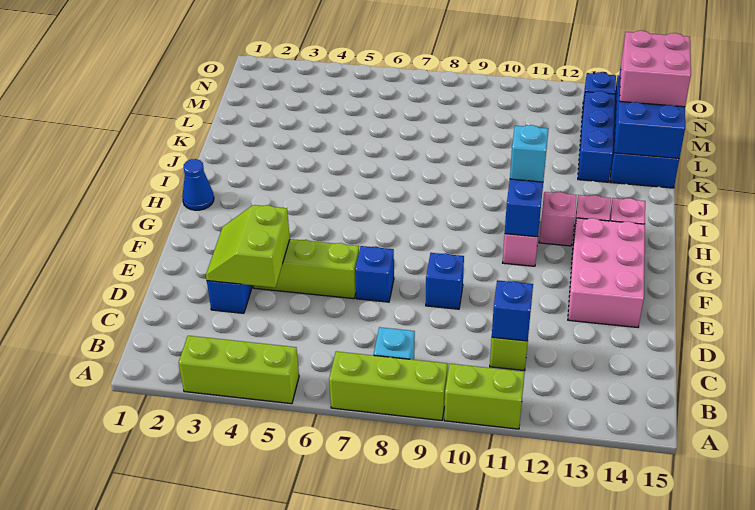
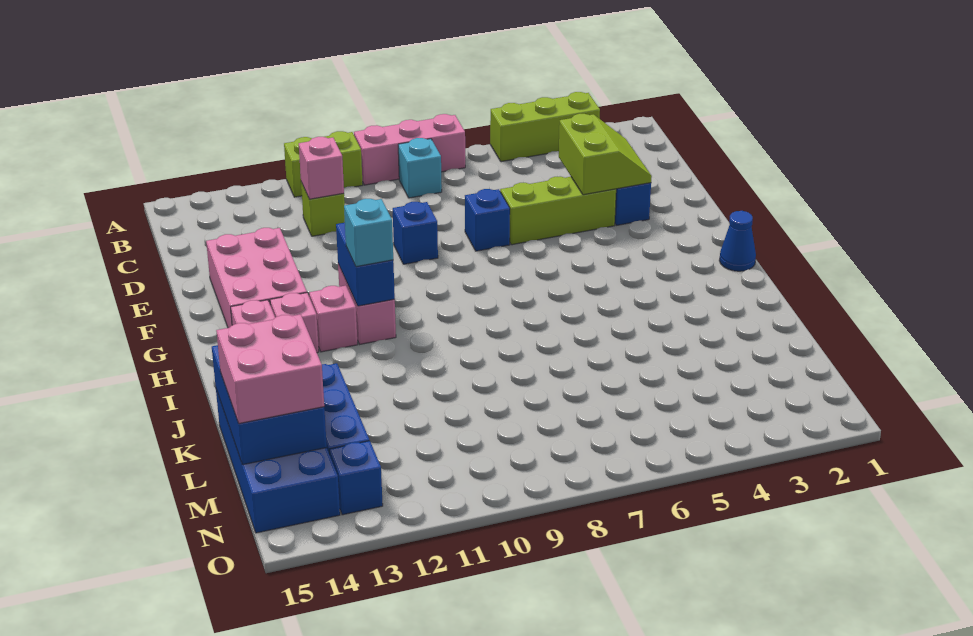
lime 1x3 brick [329,351,448,420] -> pink 1x3 brick [354,114,465,185]
blue 1x1 brick [492,280,533,341] -> pink 1x1 brick [299,137,344,199]

